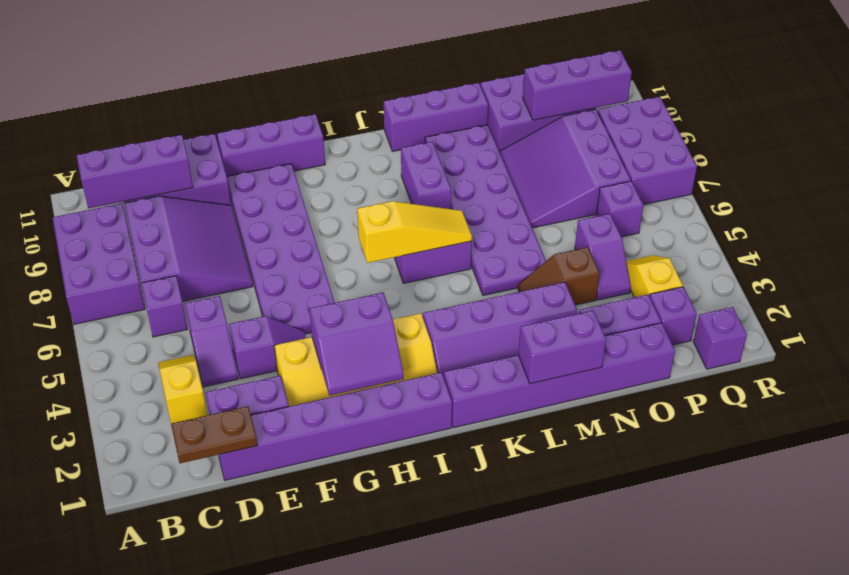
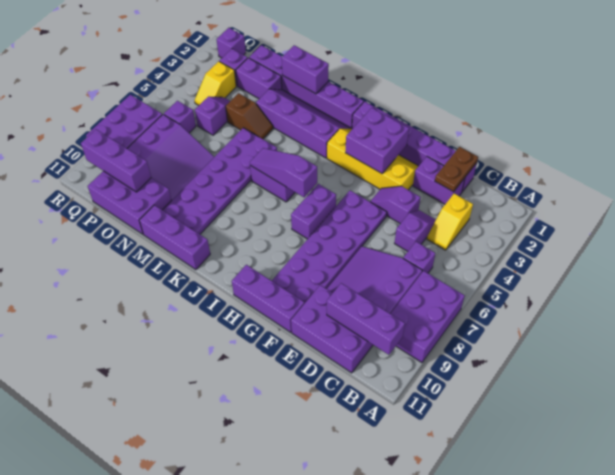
brown 1x2 plate [171,406,258,463] -> brown 1x2 plate turned to [435,147,478,192]
purple 2x2 slope [309,293,404,396] -> purple 2x2 brick [345,108,409,174]
yellow 1x3 slope [357,201,472,263] -> purple 1x3 slope [250,148,317,197]
purple 1x2 brick [401,142,451,209] -> purple 1x2 brick moved to [291,184,336,239]

